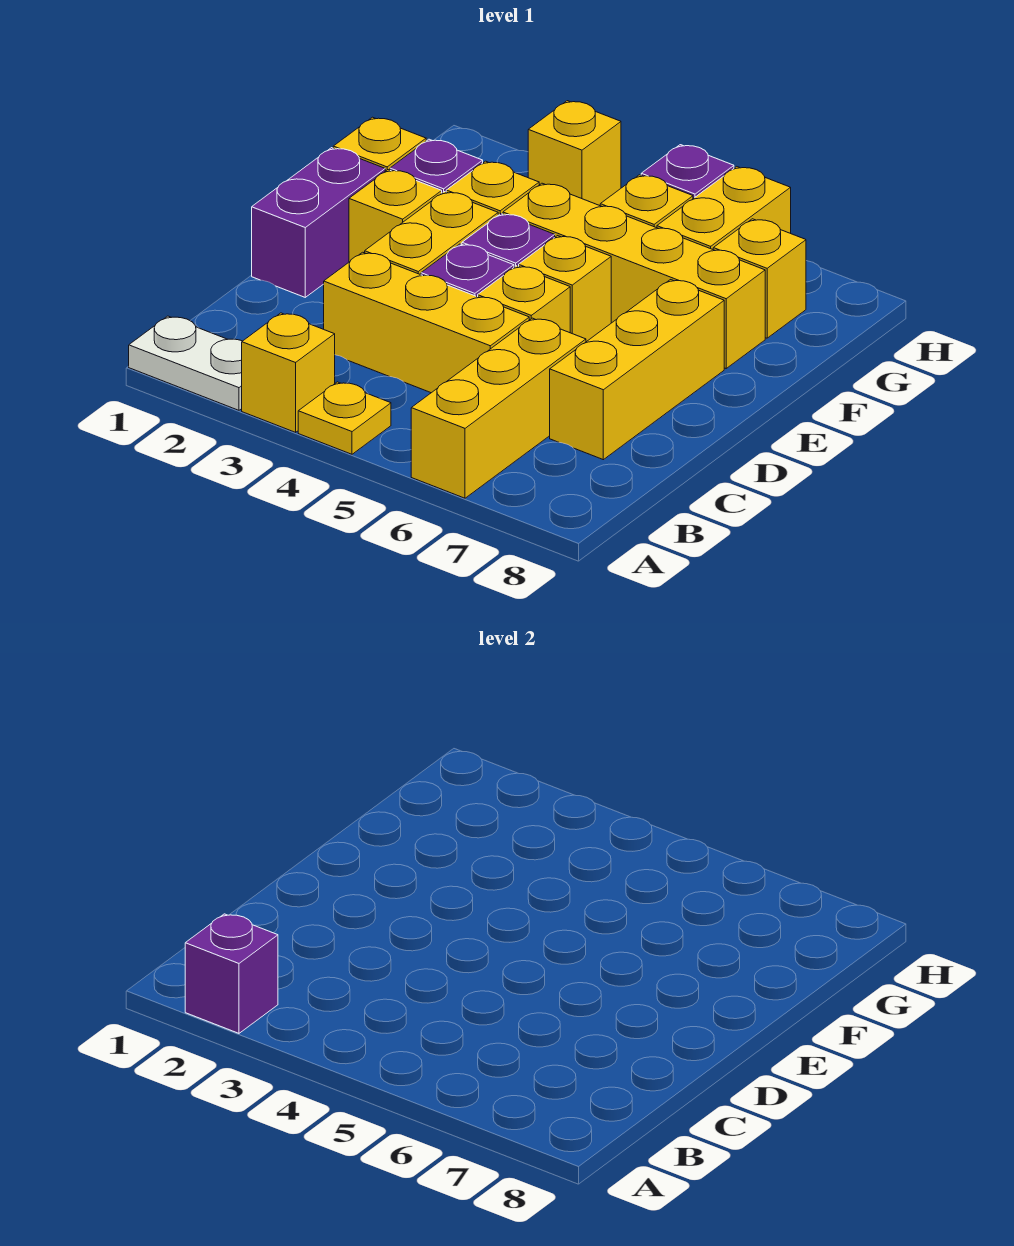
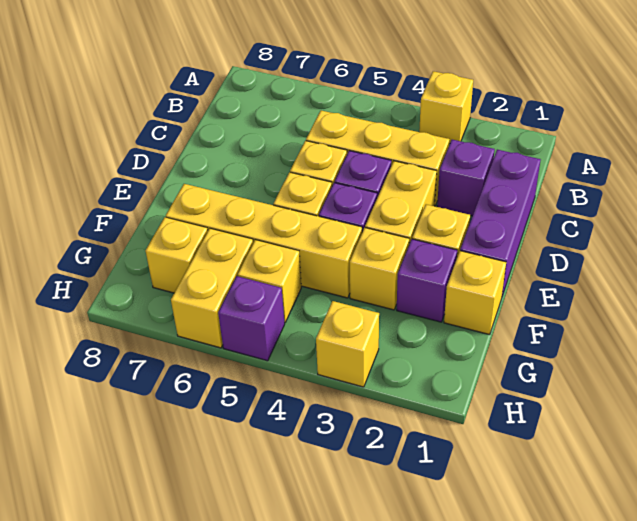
white 1x2 plate [129,316,242,410] -> none
purple 1x1 brick [185,914,278,1033] -> purple 1x1 brick moved to [437,140,495,216]
yellow 1x1 plate [298,382,391,454] -> none
yellow 1x3 brick [411,318,586,498] -> none
yellow 1x3 brick [550,280,724,460] -> none
purple 1x2 brick [252,148,385,297] -> purple 1x3 brick [460,150,541,296]

